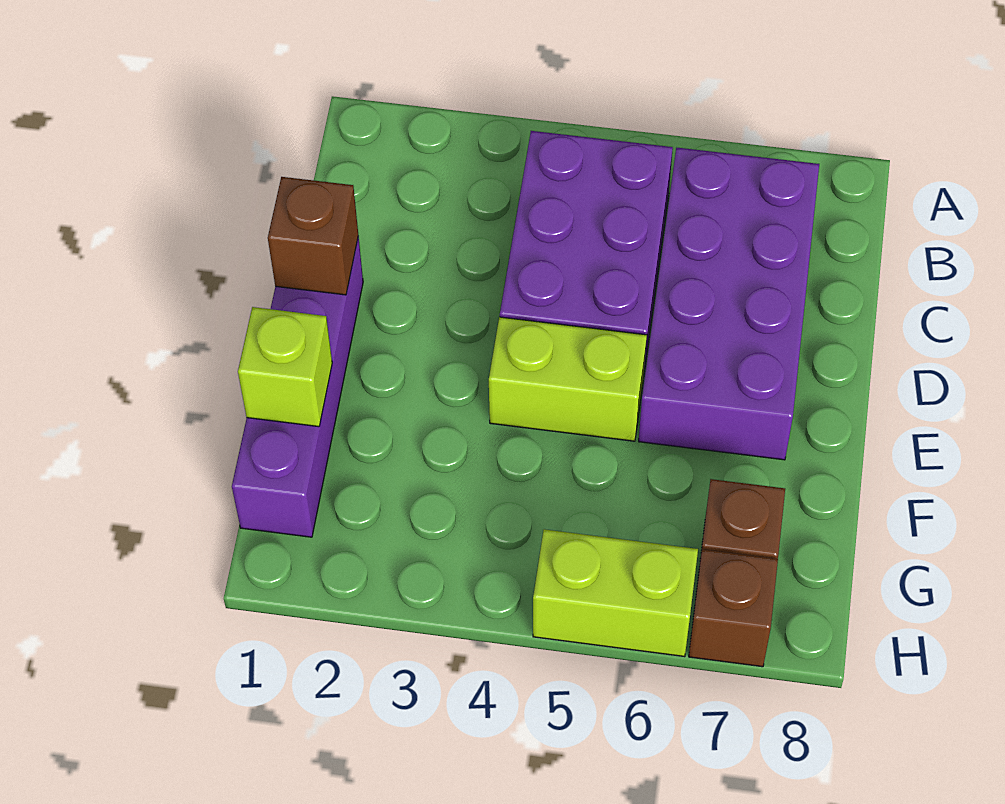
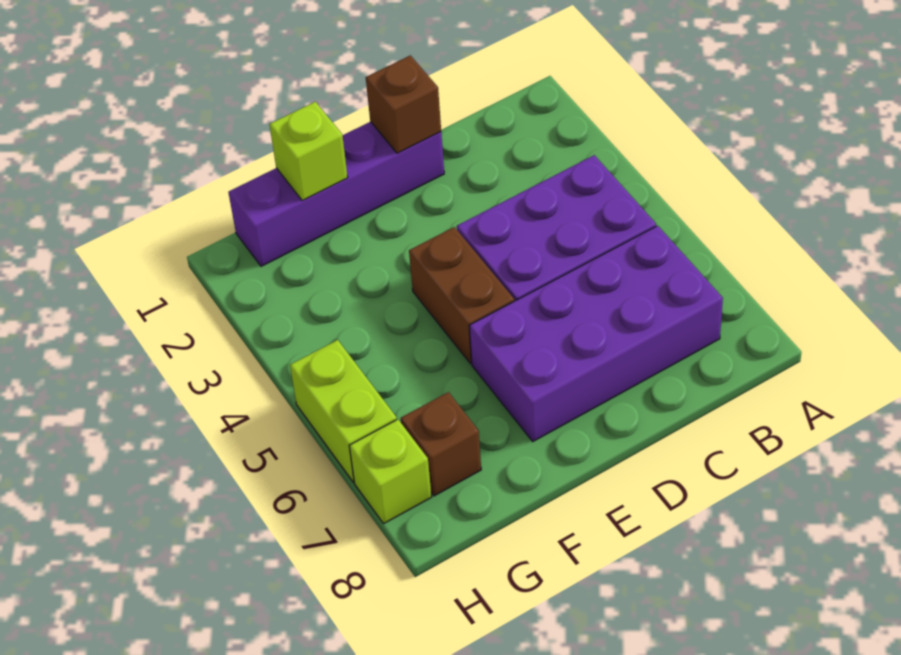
lime 1x2 brick [489,317,647,441] -> brown 1x2 brick [409,227,514,364]
brown 1x1 brick [689,549,778,667] -> lime 1x1 brick [349,419,431,523]

